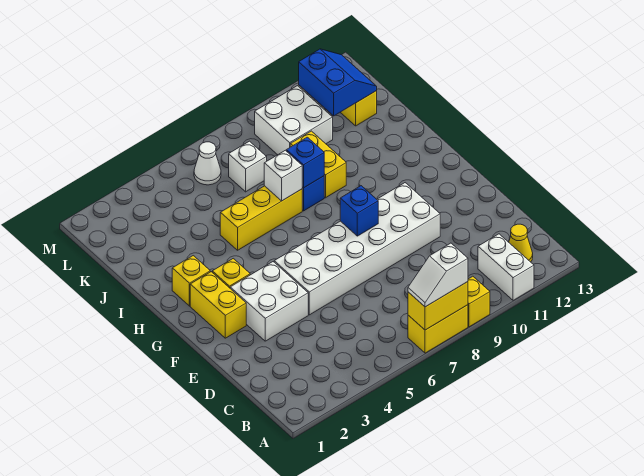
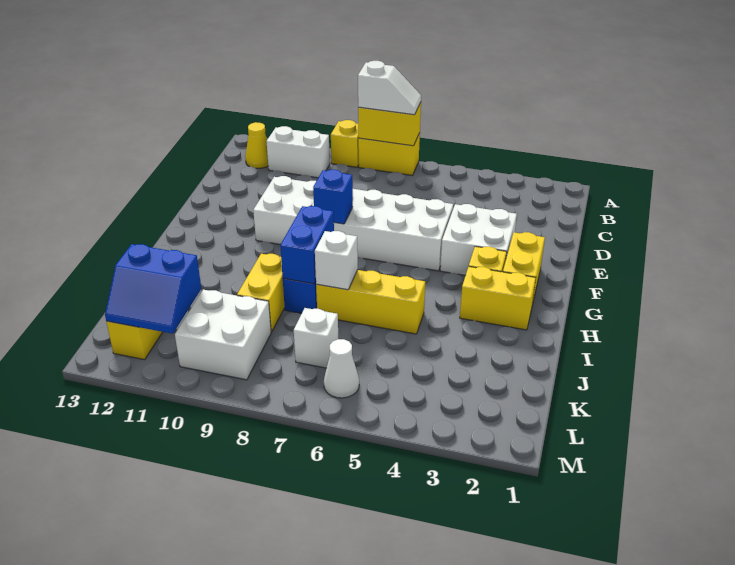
white 1x2 brick [478,234,534,300] -> white 1x2 brick turned to [266,126,330,178]
yellow 1x1 brick [172,256,210,306] -> yellow 1x2 brick [460,266,536,330]
blue 1x1 brick [286,137,324,188] -> blue 1x2 brick [280,206,334,284]
blue 2x2 slope [299,49,377,116] -> blue 2x2 slope turned to [105,244,201,334]

